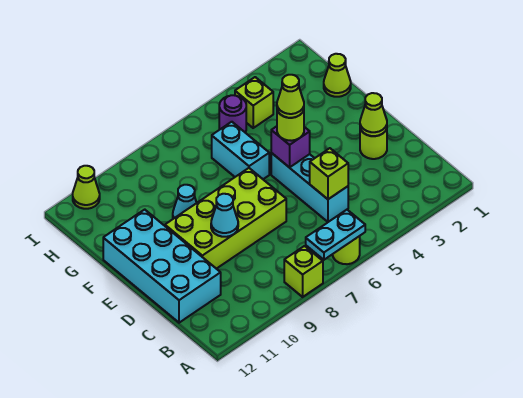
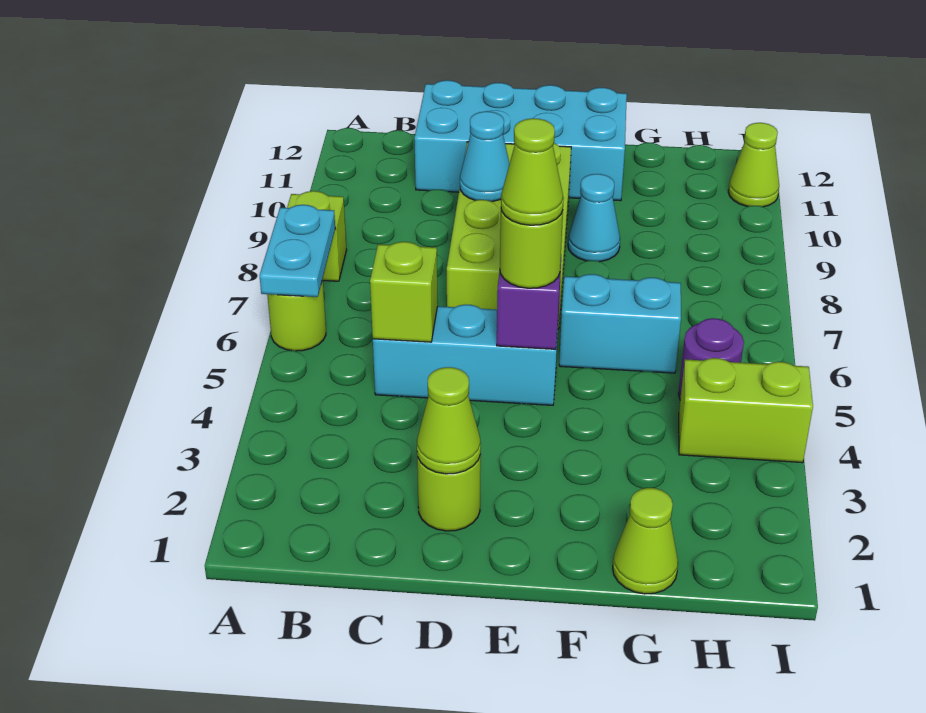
lime 1x1 brick [235,77,273,128] -> lime 1x2 brick [679,358,813,463]

